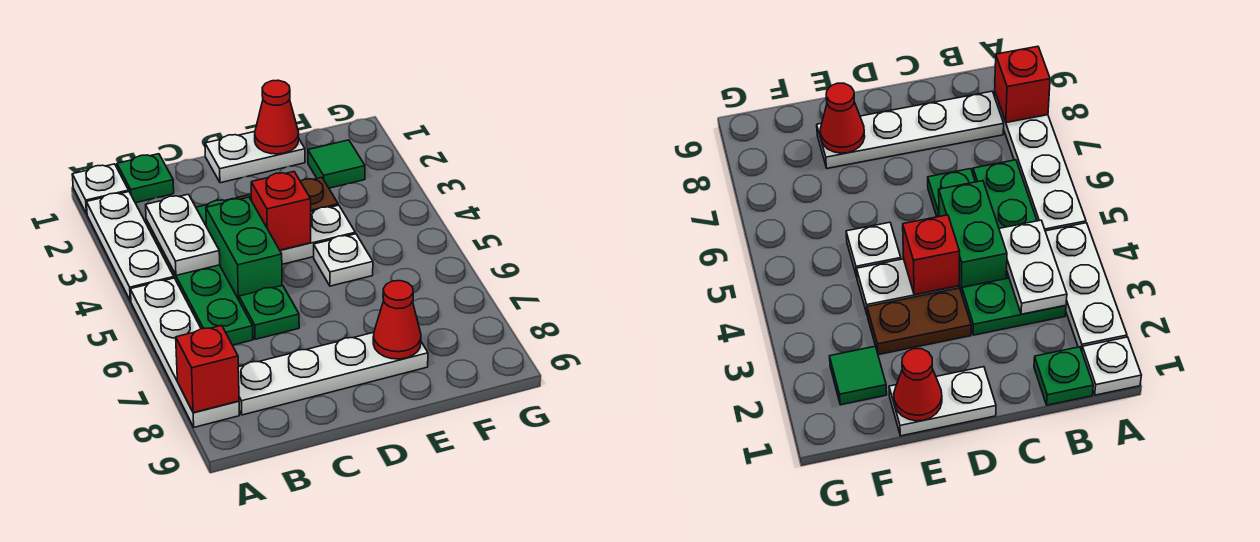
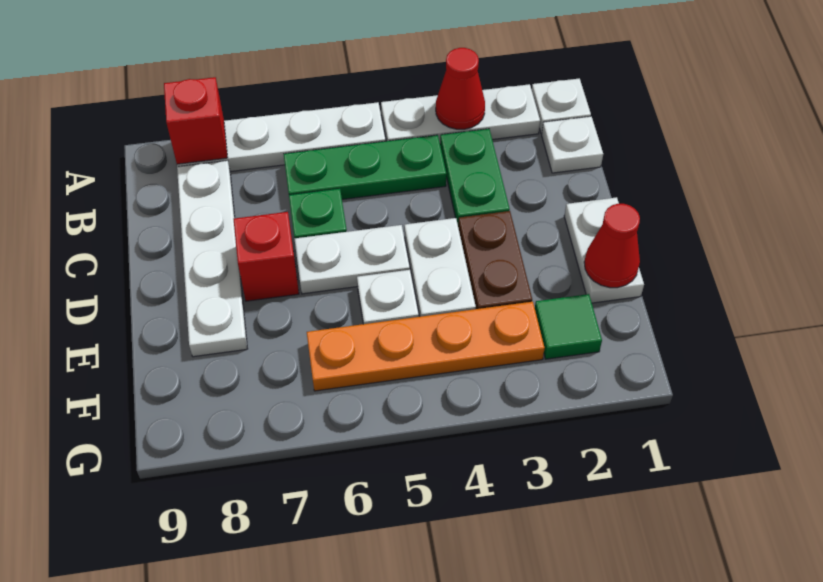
green 1x1 plate [117,154,174,203] -> white 1x1 plate [542,116,603,173]
white 1x2 plate [146,194,220,275] -> white 1x2 plate moved to [294,225,410,294]
green 1x2 brick [206,197,282,300] -> none
red 1x1 brick [251,172,311,250] -> red 1x1 brick moved to [234,212,299,301]
red 1x1 cone [373,281,421,359] -> red 1x1 cone moved to [436,48,485,129]
none -> orange 1x4 plate [307,302,545,391]

